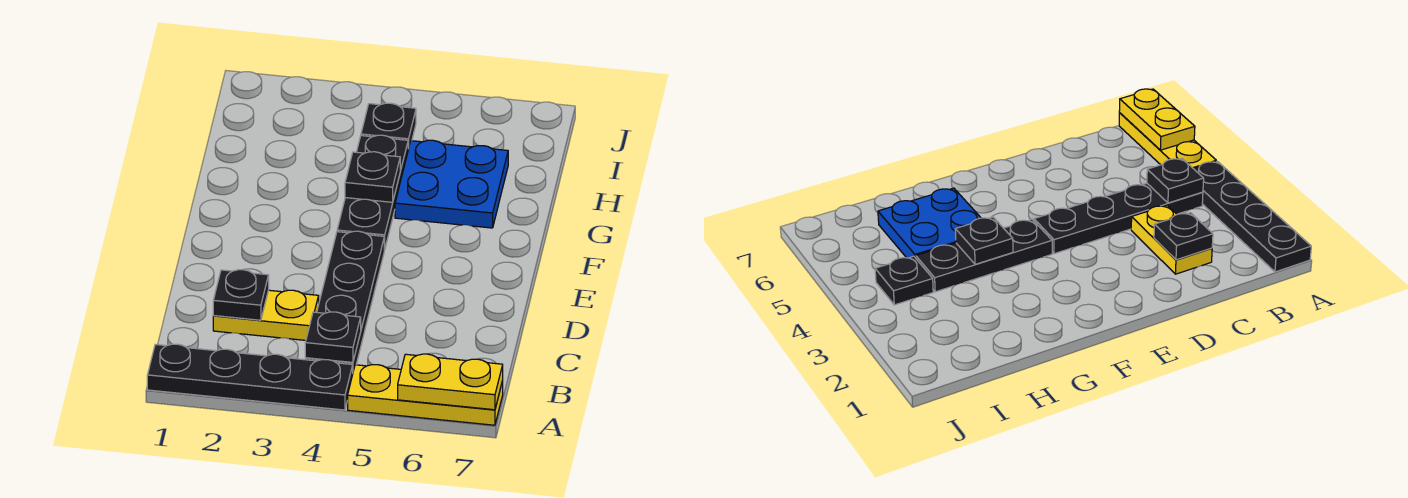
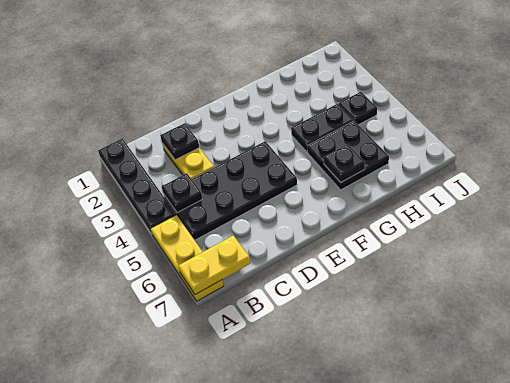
yellow 1x2 plate [398,354,503,410] -> yellow 1x2 plate turned to [178,235,250,295]
black 1x4 plate [305,231,384,371] -> black 2x4 plate [164,141,297,240]
black 1x3 plate [337,135,408,250] -> black 1x2 plate [291,104,354,152]
black 1x1 plate [345,152,400,202] -> black 1x1 plate moved to [324,144,365,182]
blue 2x2 plate [395,140,508,228] -> black 2x2 plate [307,121,389,190]

